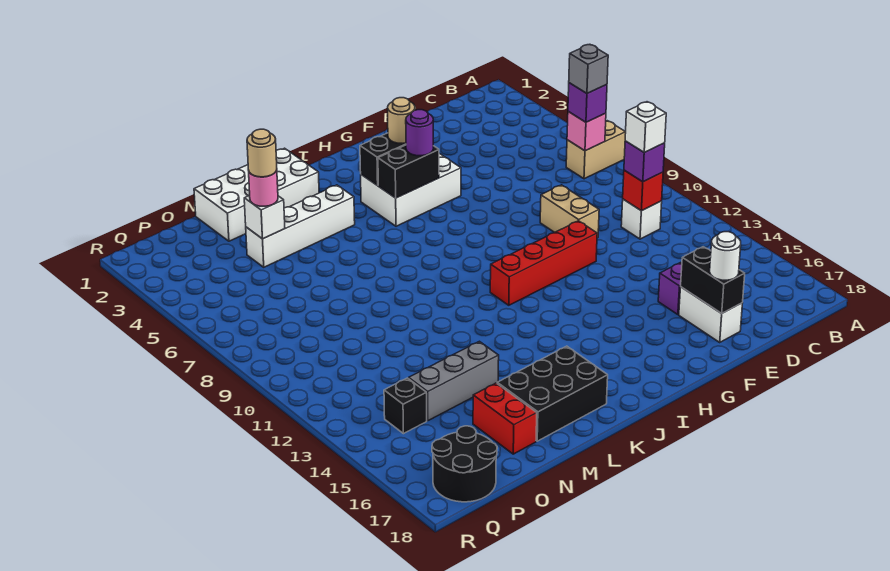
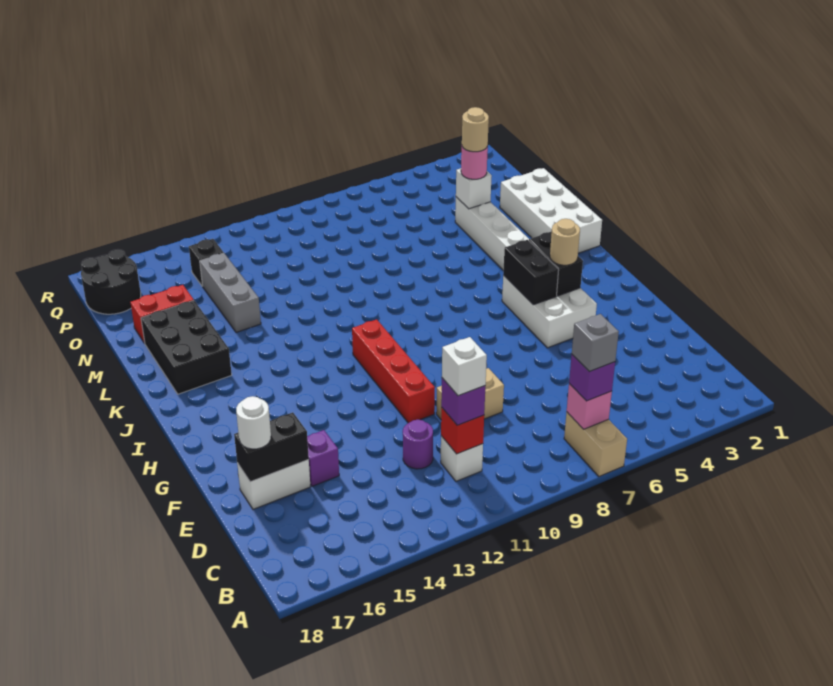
purple 1x1 round brick [406,110,433,156] -> purple 1x1 round brick moved to [403,420,433,469]

